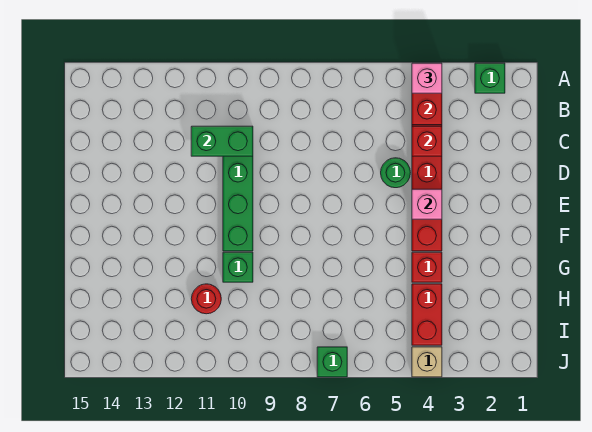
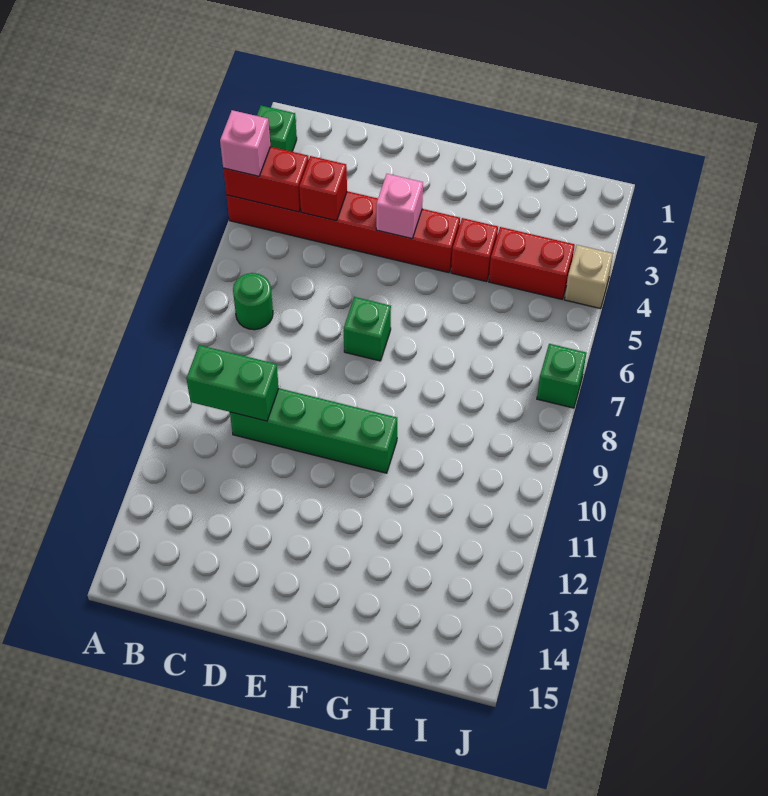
green 1x2 brick [191,126,253,156] -> green 1x2 brick turned to [186,345,279,421]
green 1x1 round brick [381,158,410,188] -> green 1x1 round brick moved to [233,273,273,330]
green 1x1 brick [223,252,253,282] -> green 1x1 brick moved to [344,297,391,361]
red 1x1 round brick [191,284,221,314] -> none

